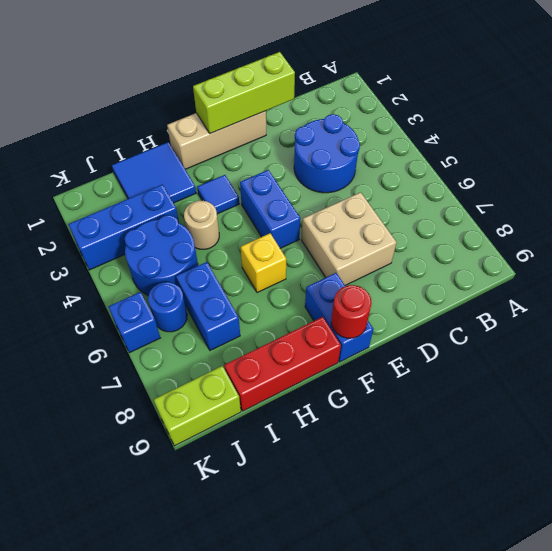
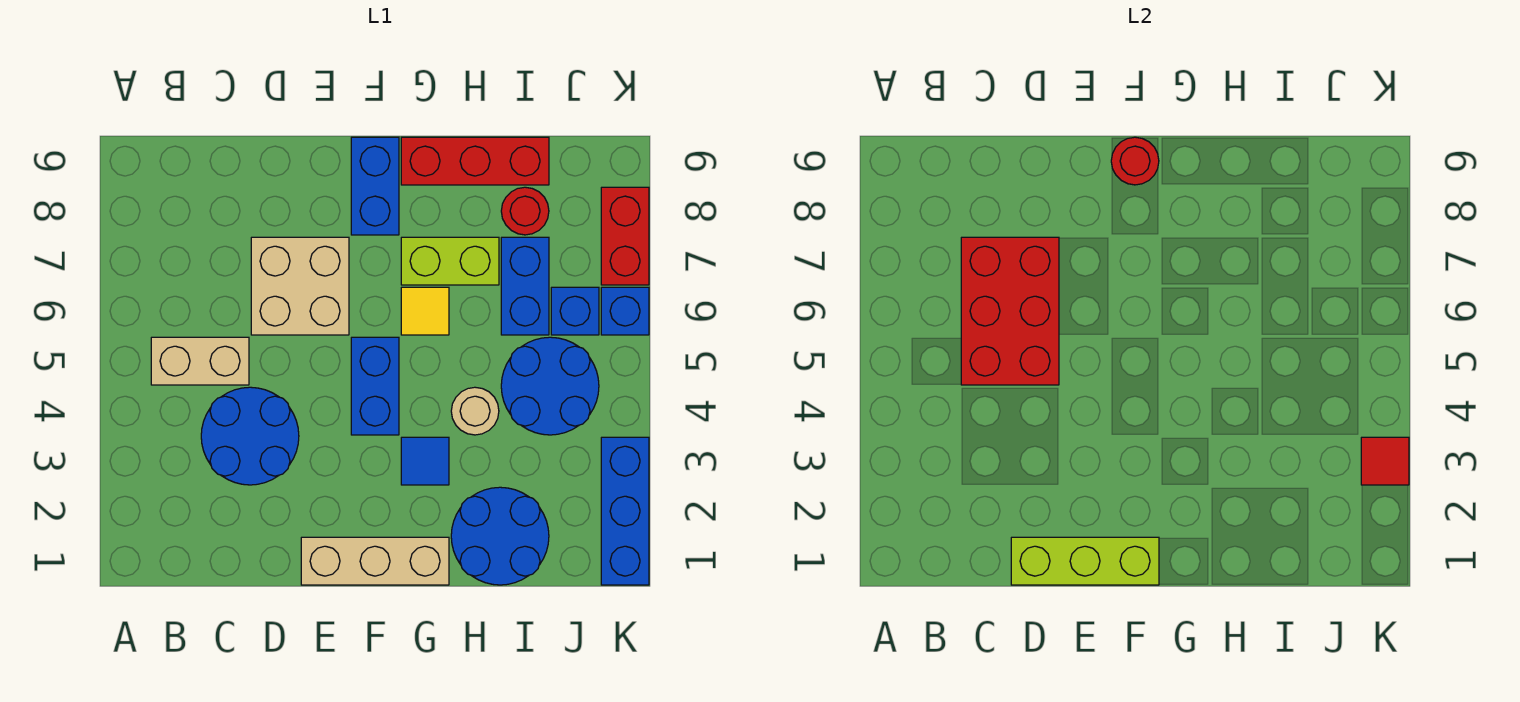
none -> tan 1x2 brick [151,337,249,385]
none -> red 2x3 brick [961,237,1059,385]
yellow 1x1 brick [241,233,286,293] -> yellow 1x1 tile [401,287,449,335]
blue 2x2 tile [112,142,196,203] -> blue 2x2 round brick [451,487,549,585]
blue 1x3 brick [68,185,179,270] -> blue 1x3 brick turned to [601,437,649,585]
none -> red 1x1 round brick [501,187,549,235]
blue 1x1 round brick [148,282,187,332] -> blue 1x1 brick [551,287,599,335]
lime 1x2 brick [154,366,241,446] -> lime 1x2 brick moved to [401,237,499,285]
none -> red 1x1 tile [1361,437,1409,485]
none -> red 1x2 brick [601,187,649,285]

